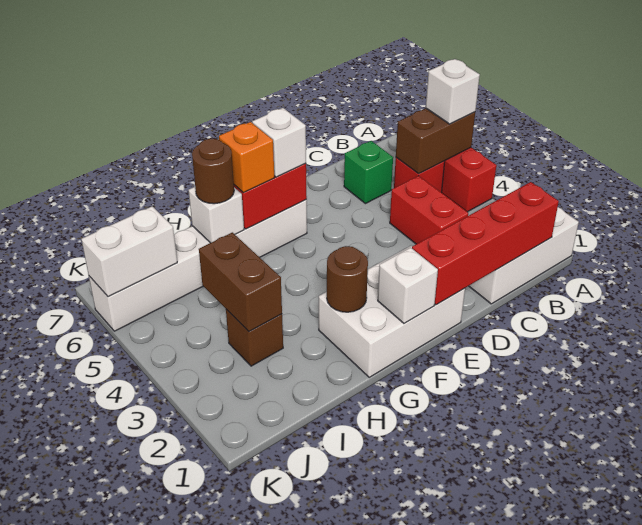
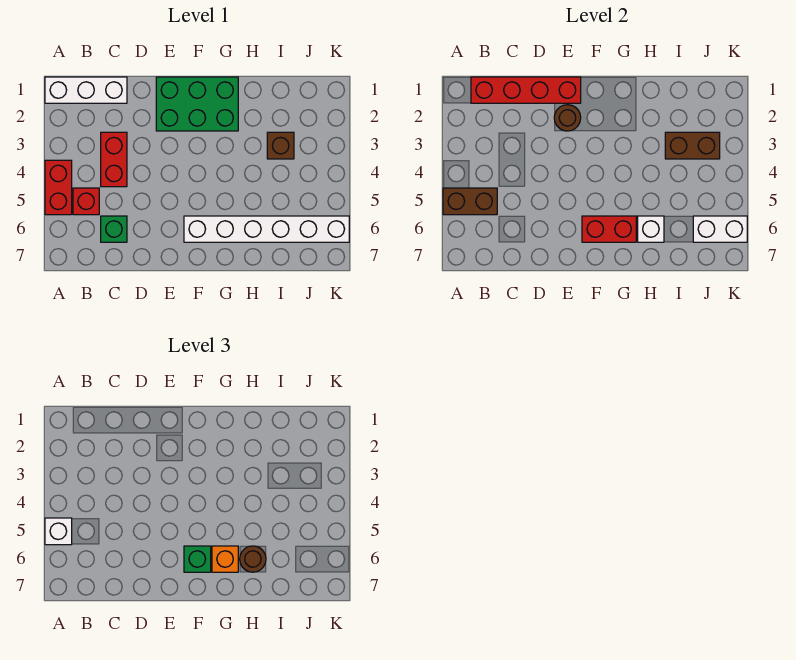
white 2x3 brick [319,245,465,377] -> green 2x3 brick [156,77,238,131]
white 1x1 brick [378,248,438,323] -> none
white 1x1 brick [252,108,306,177] -> green 1x1 brick [184,546,211,572]
brown 1x1 round brick [327,246,368,312] -> brown 1x1 round brick moved to [554,105,581,131]
brown 1x2 brick [199,232,282,332] -> brown 1x2 brick turned to [665,132,720,159]

